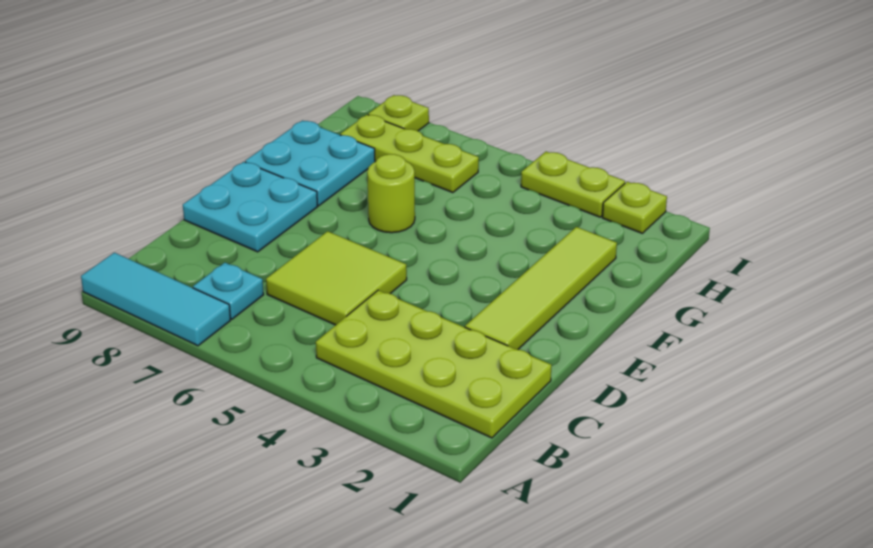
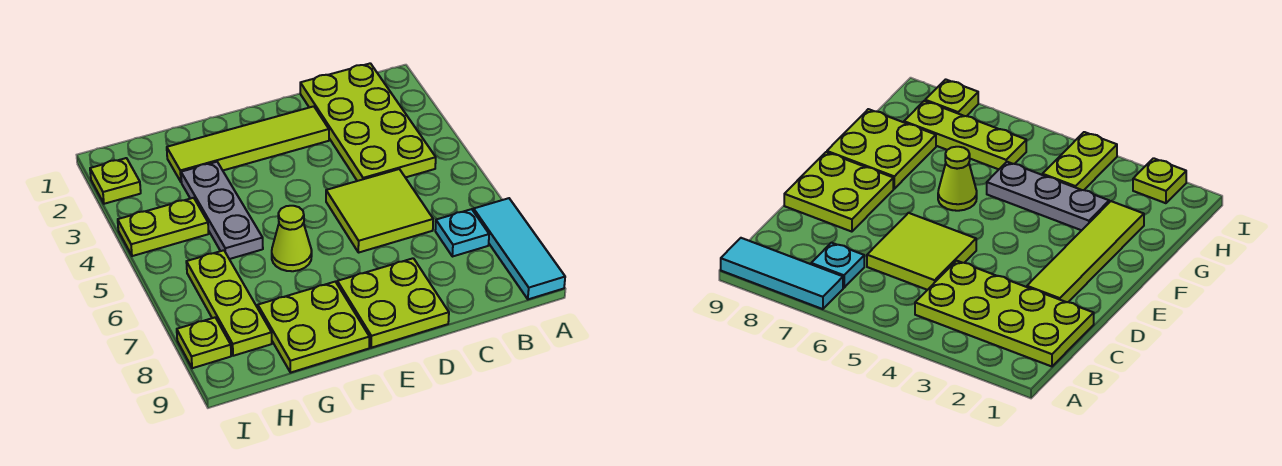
cyan 2x2 plate [183,162,317,252] -> lime 2x2 plate [337,258,449,348]
lime 1x1 round brick [367,154,415,233] -> lime 1x1 cone [272,206,312,271]
cyan 2x2 plate [245,121,375,206] -> lime 2x2 plate [258,282,369,373]
none -> grey 1x3 plate [181,162,263,259]
lime 1x2 plate [521,152,625,217] -> lime 1x2 plate turned to [118,198,209,256]

